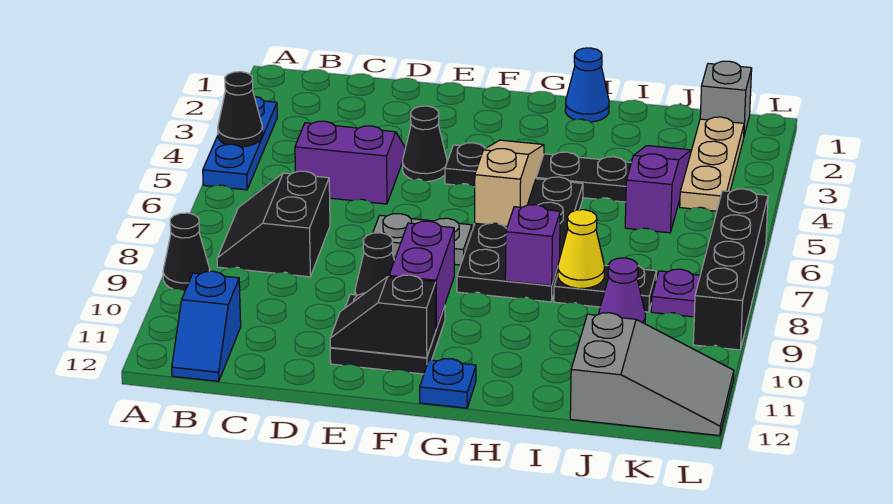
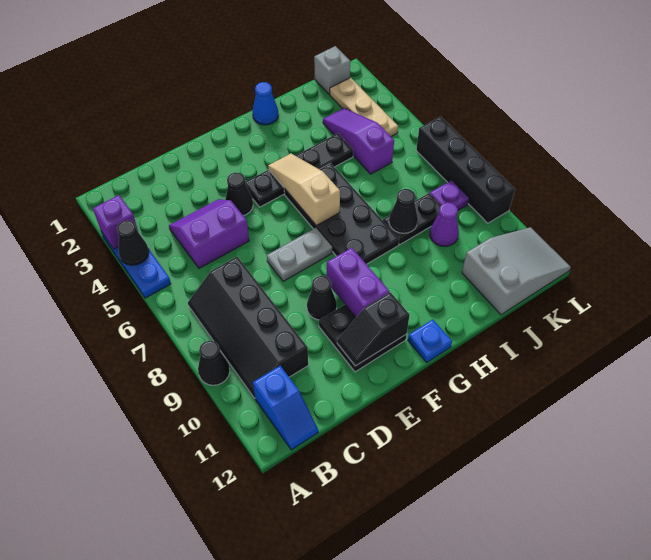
black 2x2 slope [217,171,330,277] -> black 2x4 slope [188,257,308,398]
purple 1x1 brick [505,205,560,286] -> purple 1x1 brick moved to [93,195,138,249]
yellow 1x1 cone [558,210,604,288] -> black 1x1 cone [389,189,418,233]

